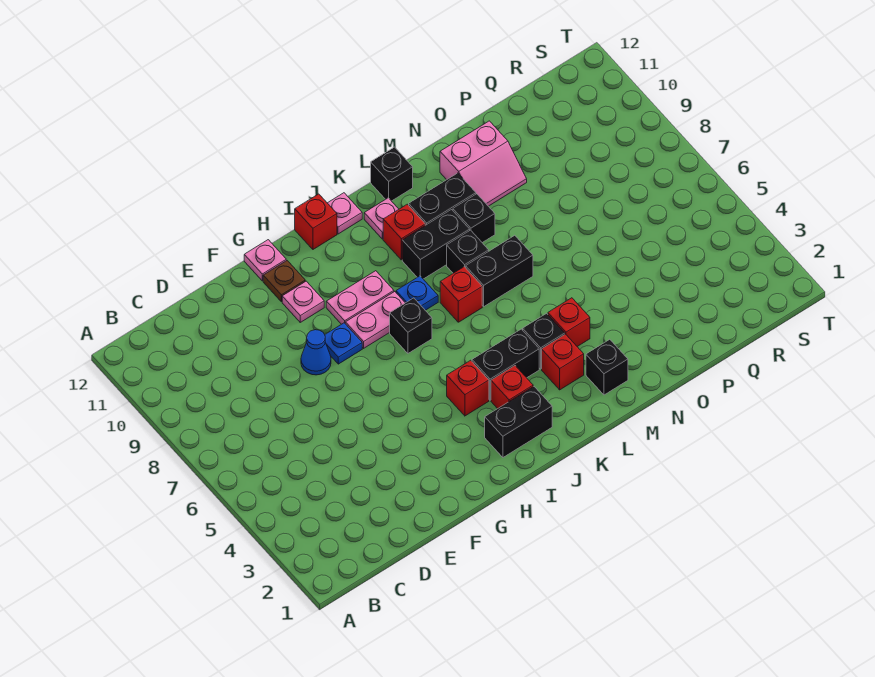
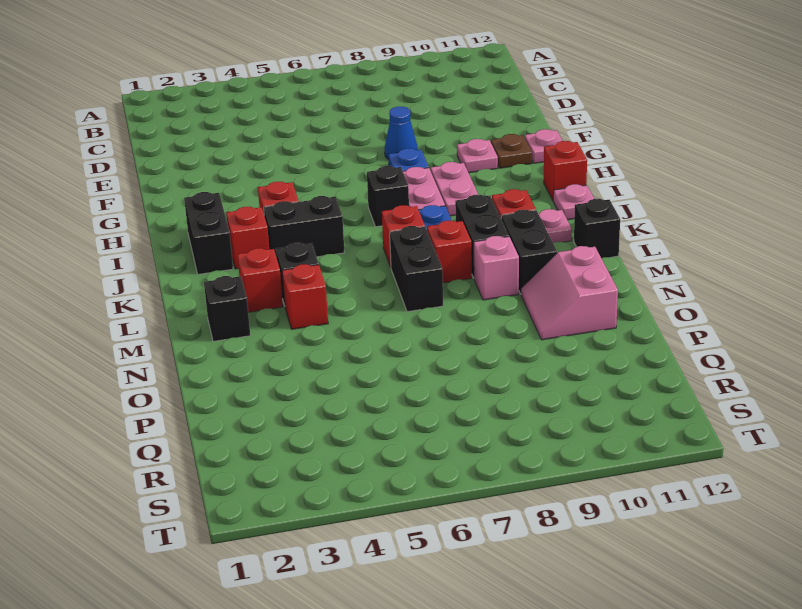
black 1x2 brick [472,329,539,400] -> black 1x2 brick turned to [264,196,345,257]
black 1x1 brick [447,230,489,273] -> red 1x1 brick [427,221,472,283]
black 1x1 brick [453,194,495,243] -> pink 1x1 brick [474,236,519,300]

